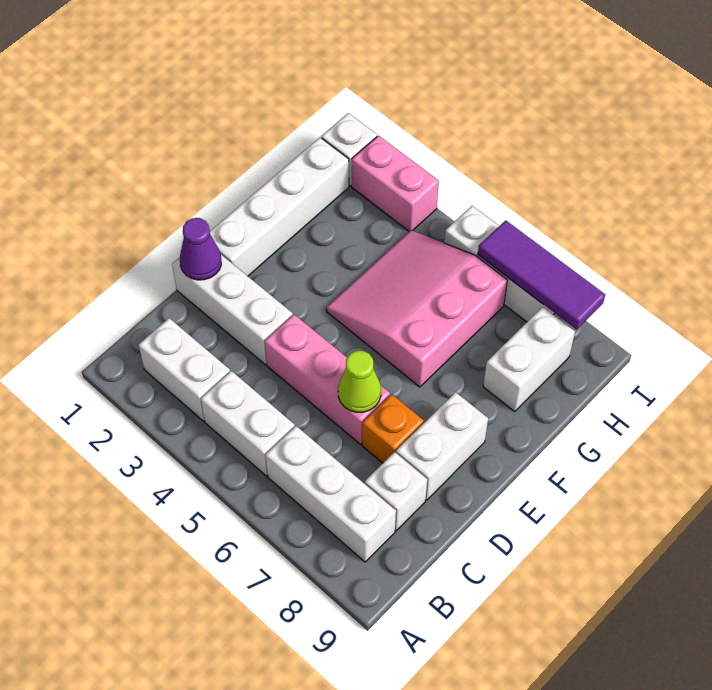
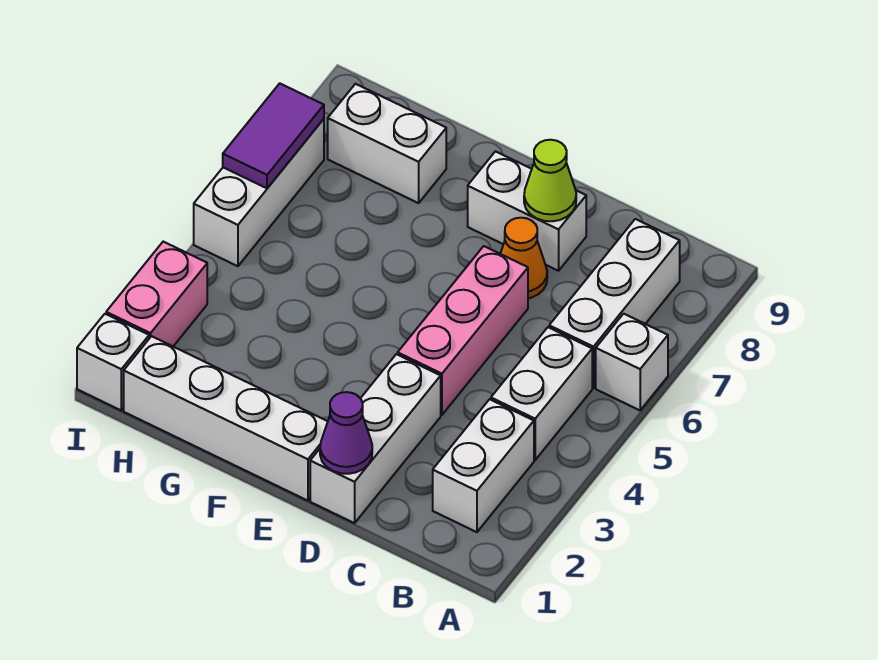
white 1x1 brick [365,452,427,531] -> white 1x1 brick moved to [596,314,668,410]
lime 1x1 cone [338,351,381,412] -> lime 1x1 cone moved to [524,140,576,221]
orange 1x1 brick [362,394,424,463] -> orange 1x1 cone [500,218,547,298]
pink 3x3 slope [326,230,508,387] -> none
purple 1x3 tile [478,220,605,330] -> purple 1x2 tile [223,83,324,188]

